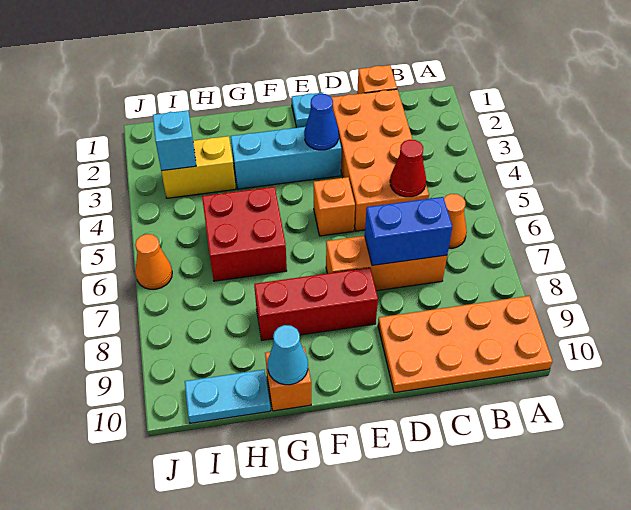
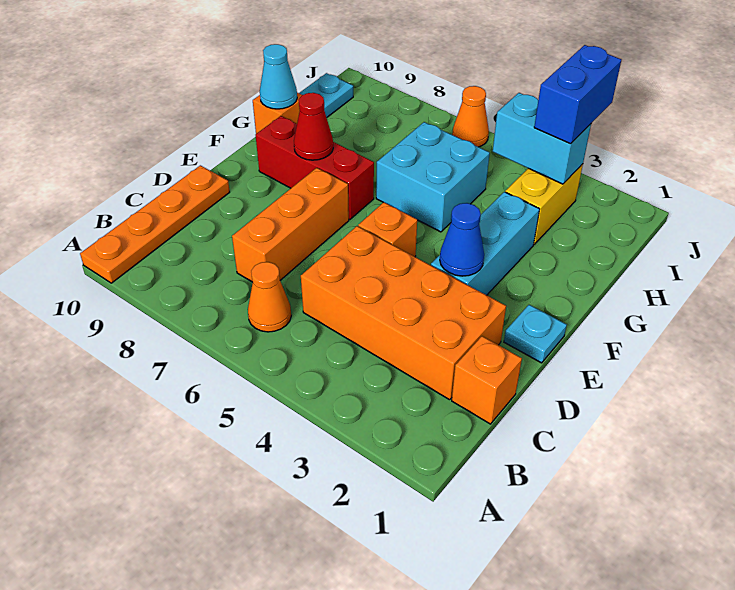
orange 2x4 plate [378,296,552,393] -> orange 1x4 plate [80,165,230,283]
red 1x1 cone [390,140,426,197] -> red 1x1 cone moved to [294,93,333,160]
blue 1x2 brick [365,197,452,265] -> blue 1x2 brick moved to [534,45,621,144]
red 1x3 brick [254,268,378,340] -> red 1x3 brick turned to [256,116,374,220]
red 2x2 brick [202,187,287,281] -> cyan 2x2 brick [376,122,490,232]
cyan 1x1 brick [153,110,196,171] -> cyan 1x2 brick [493,93,591,184]

